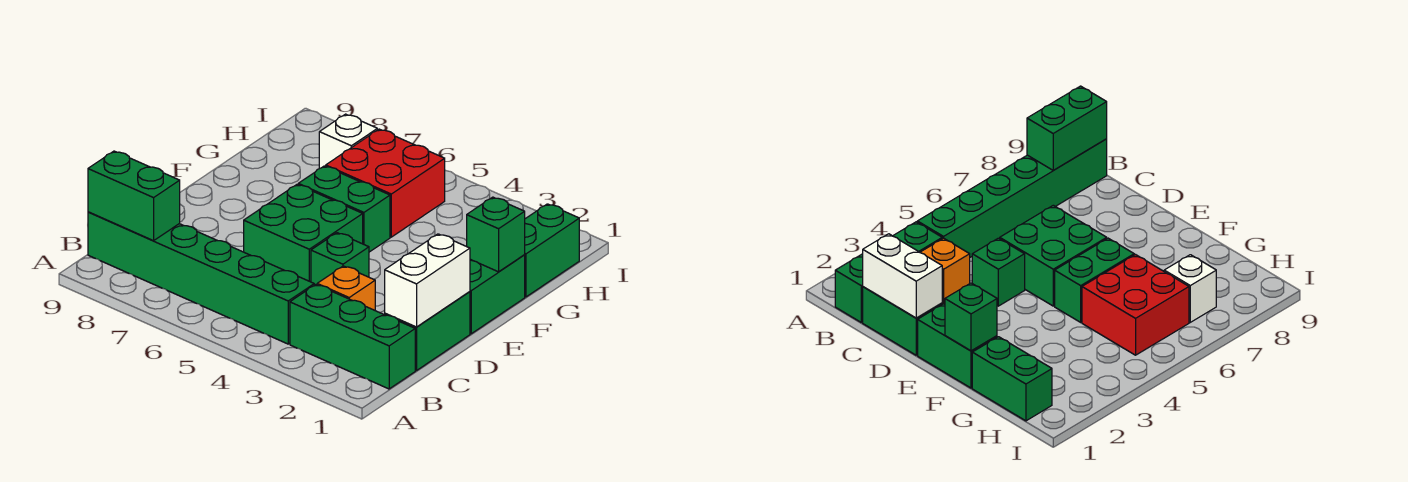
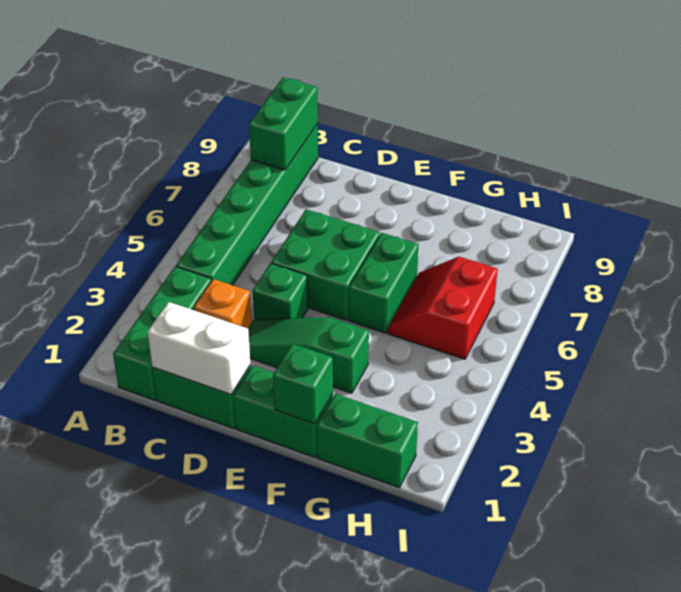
none -> green 1x3 slope [248,317,369,393]
red 2x2 brick [326,129,445,237] -> red 2x2 slope [388,257,498,359]
white 1x1 brick [319,114,377,169] -> none

